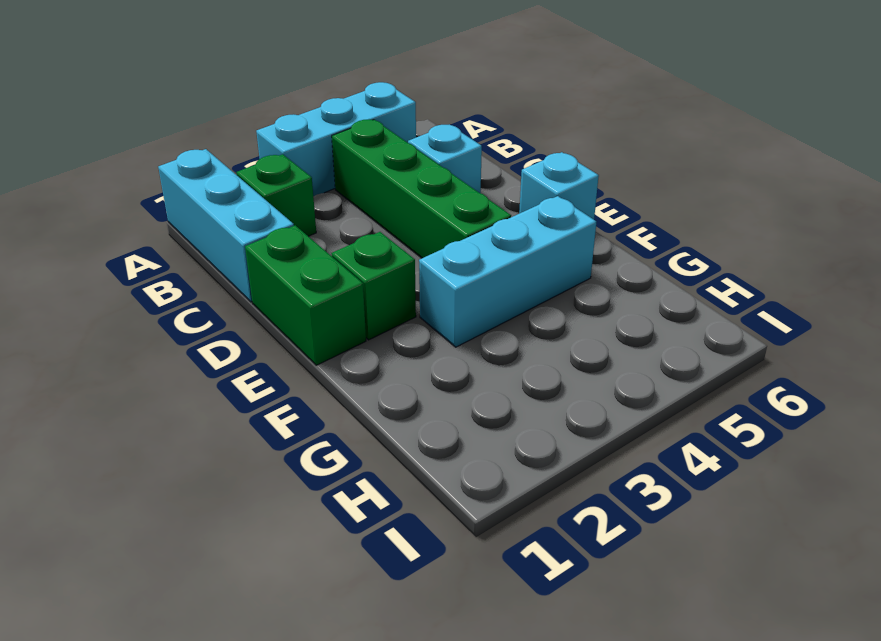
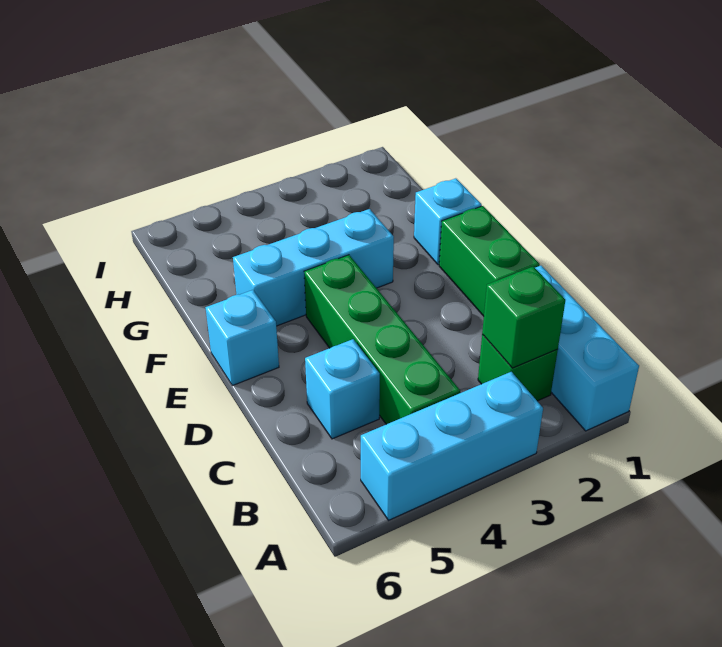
green 1x1 brick [331,232,416,340] -> green 1x1 brick moved to [482,267,565,368]
none -> cyan 1x1 brick [414,178,482,265]

